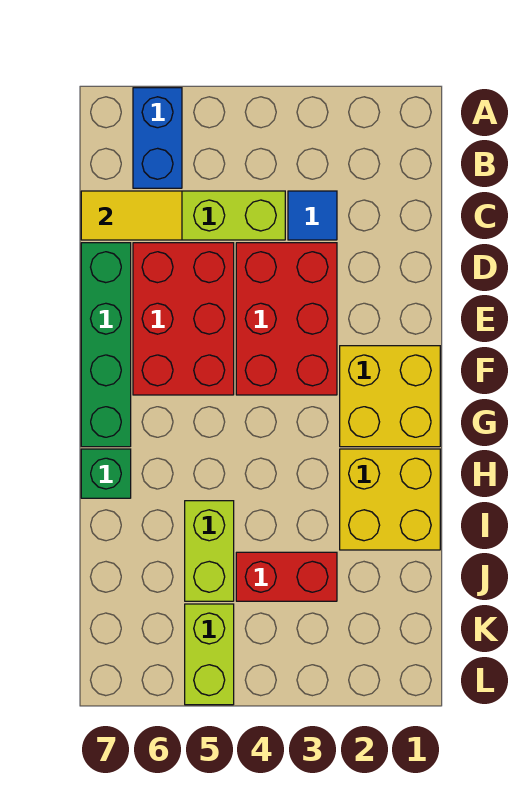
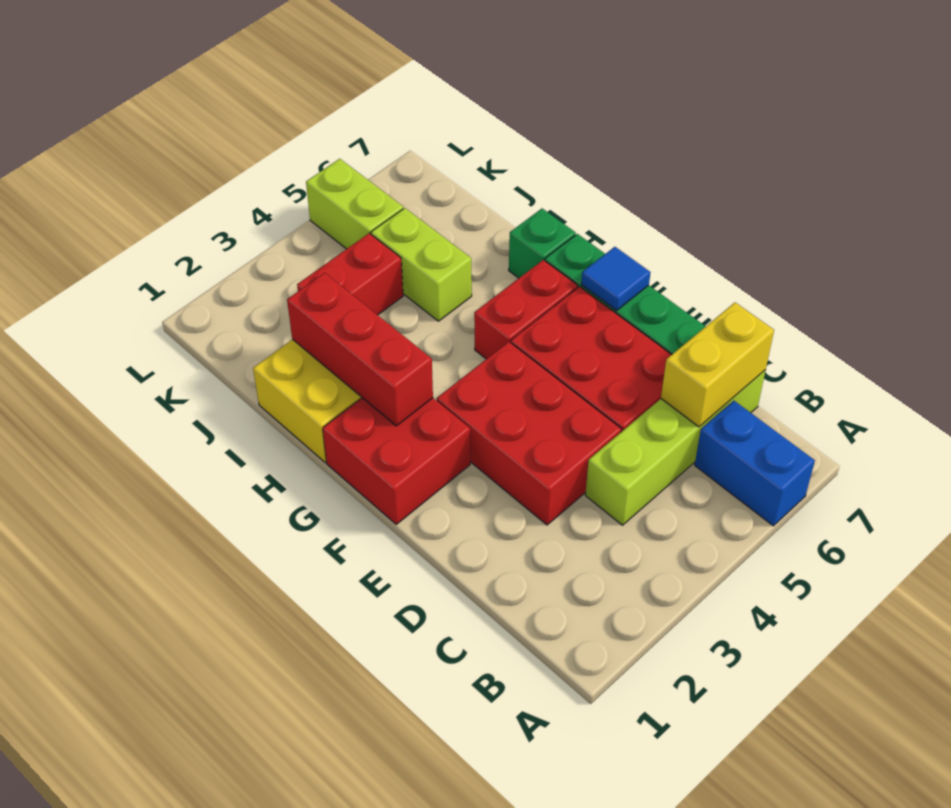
blue 1x1 tile [288,191,337,240] -> blue 1x1 tile moved to [581,247,650,310]
yellow 1x2 tile [81,191,182,240] -> yellow 1x2 brick [661,303,774,427]
yellow 2x2 brick [340,346,440,447] -> red 2x2 brick [323,398,470,524]
none -> red 1x3 brick [287,273,433,426]
none -> red 1x2 brick [474,260,578,359]

